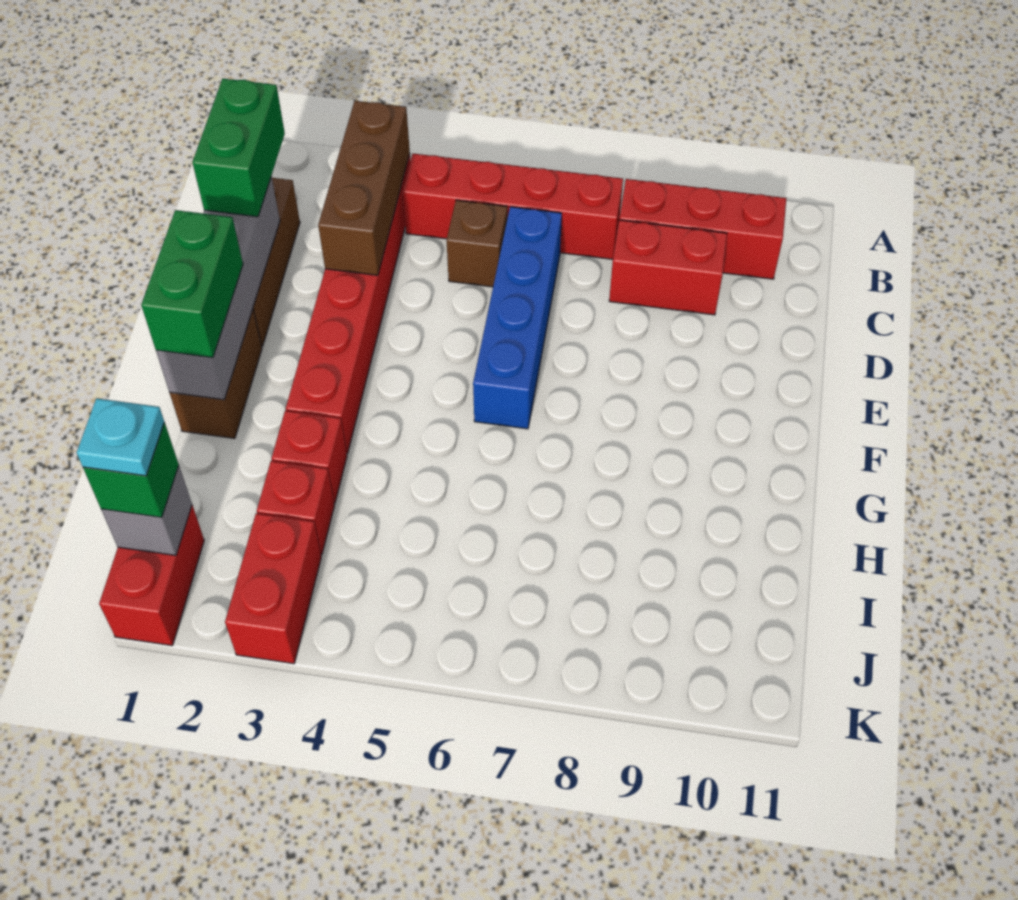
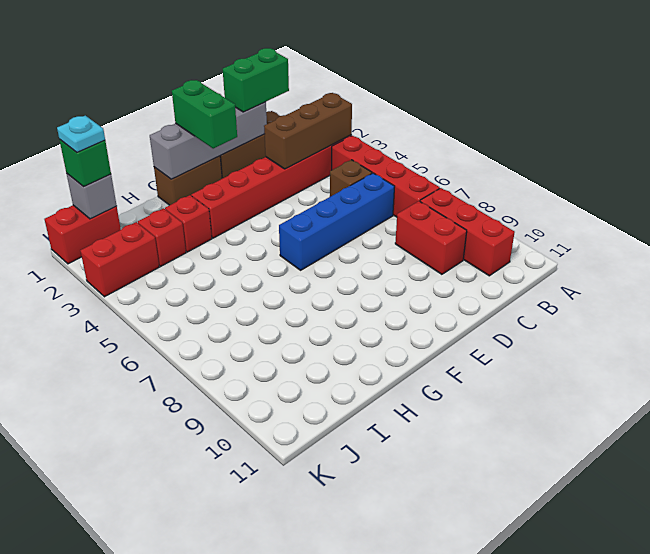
green 1x2 brick [141,210,243,358] -> green 1x2 brick turned to [172,80,237,149]

